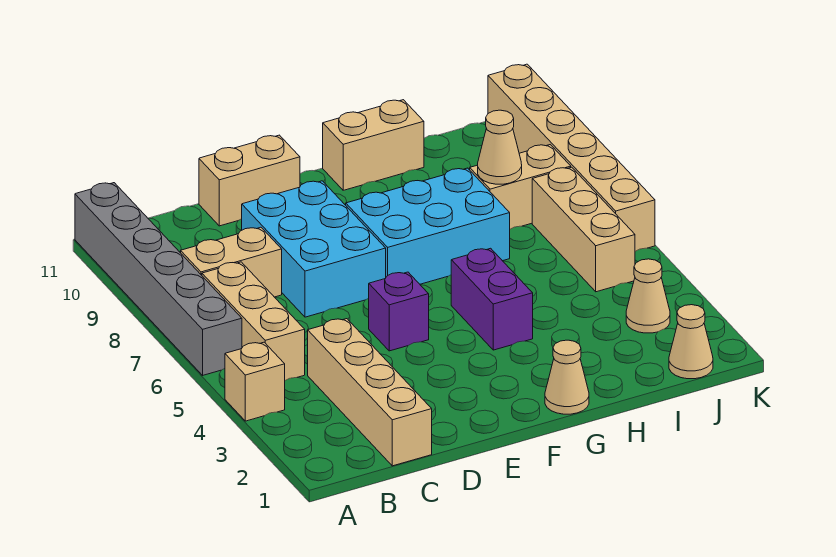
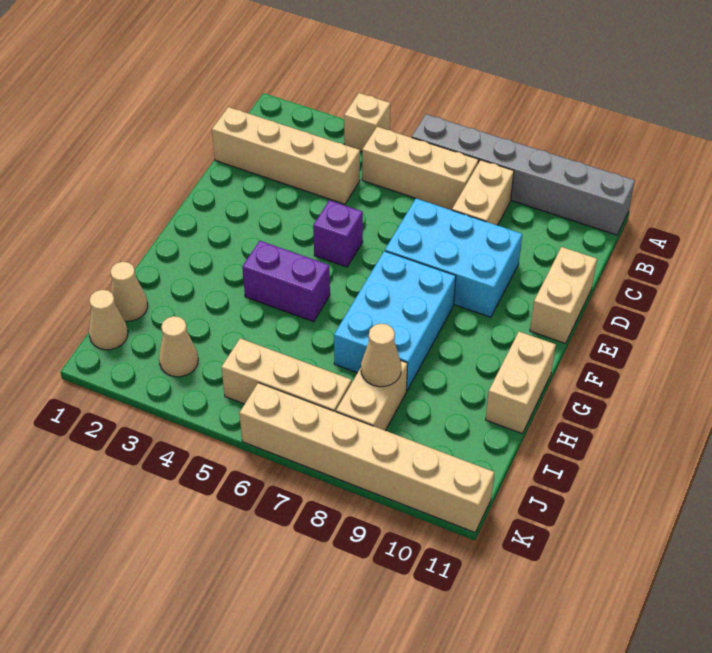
tan 1x1 cone [545,340,589,414] -> tan 1x1 cone moved to [110,262,148,321]

